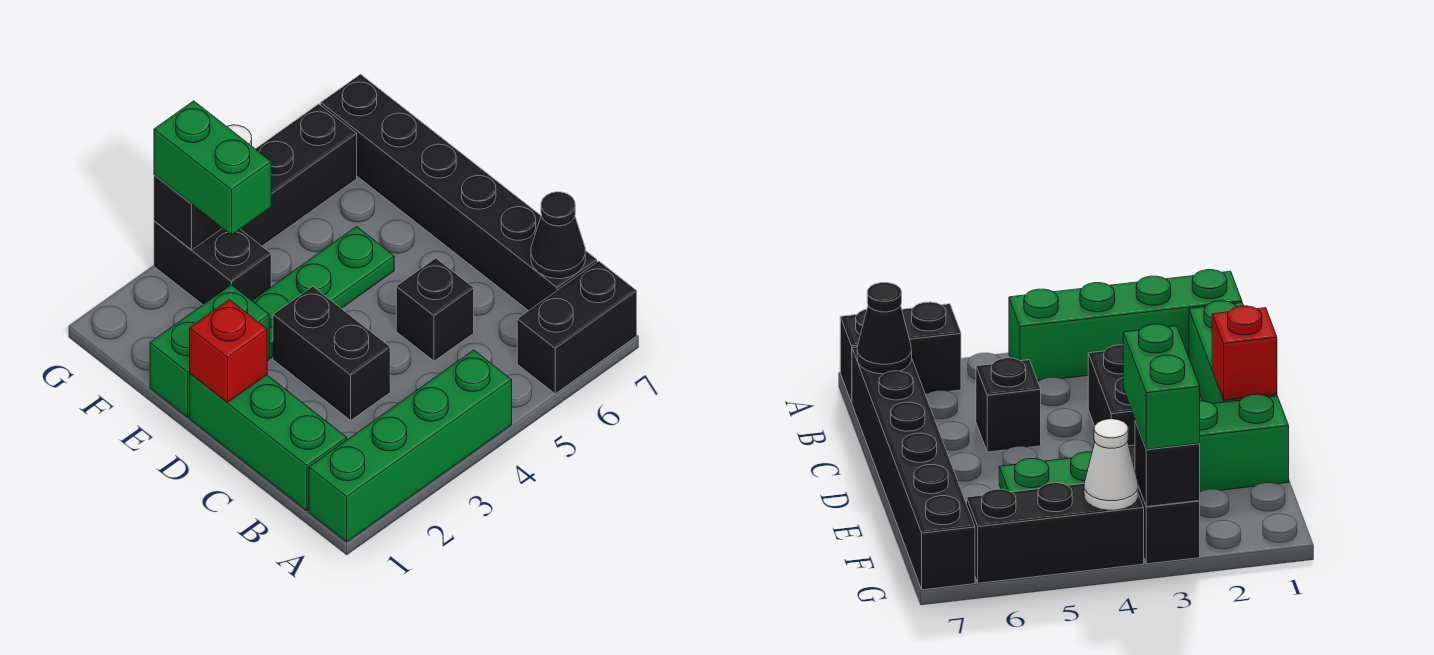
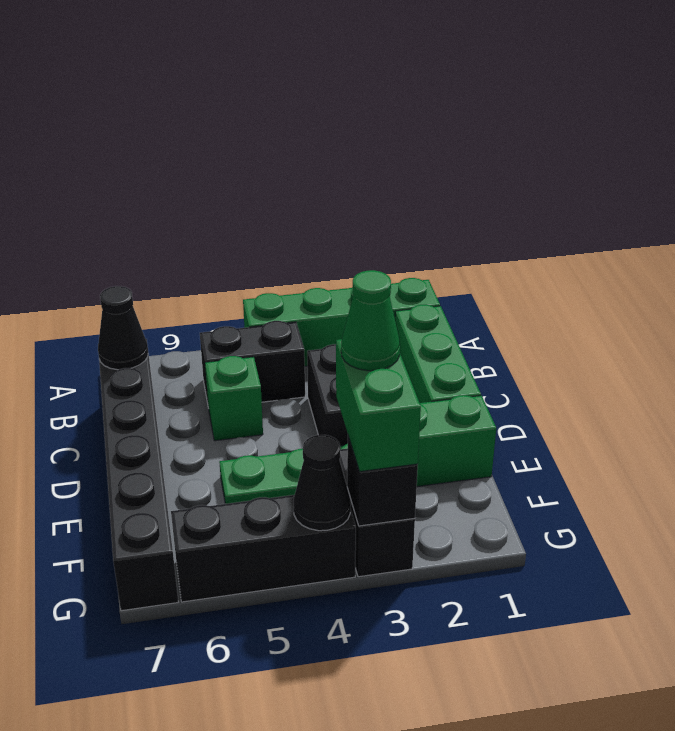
black 1x2 brick [517,261,637,394] -> black 1x2 brick moved to [200,321,305,408]
black 1x1 brick [396,258,474,361] -> green 1x1 brick [205,356,263,441]
red 1x1 brick [190,300,267,403] -> none
none -> green 1x1 cone [341,270,400,371]
white 1x1 cone [1084,419,1138,510] -> black 1x1 cone [294,435,351,531]

